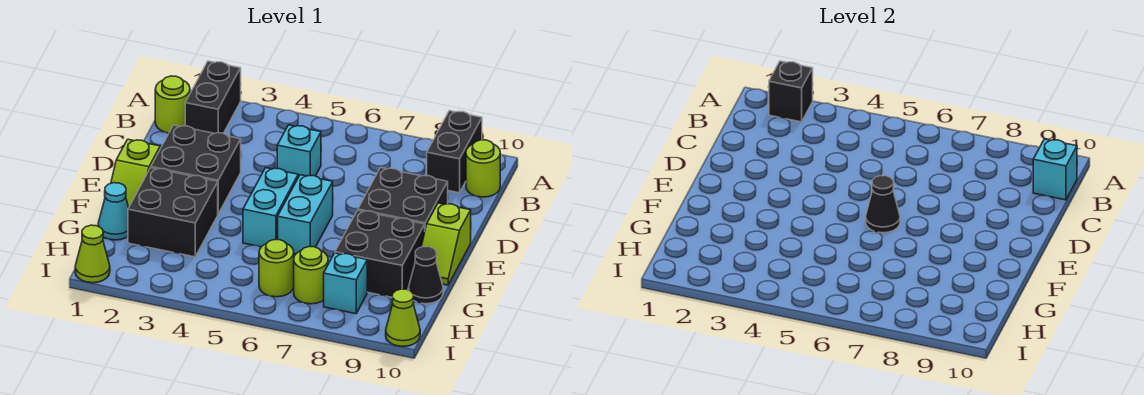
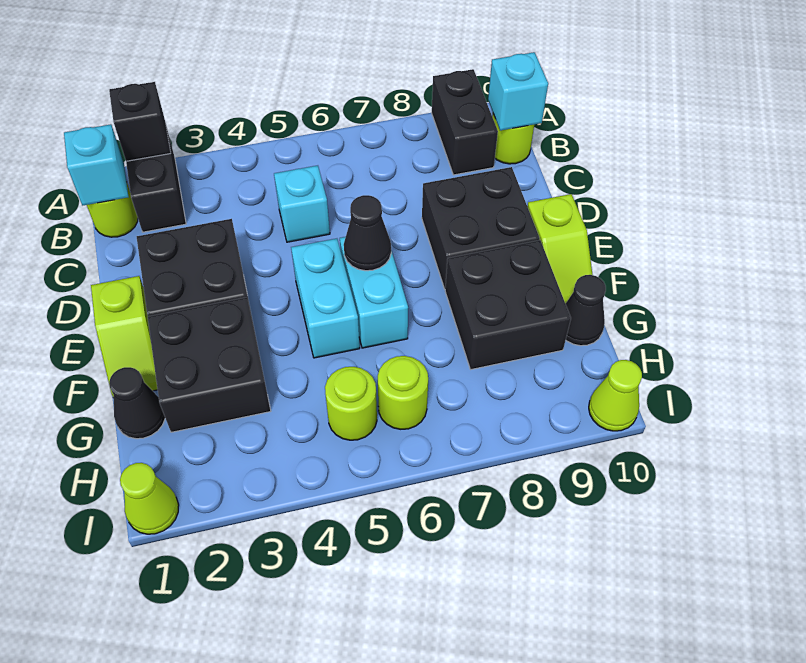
cyan 1x1 cone [98,183,129,240] -> black 1x1 cone [109,367,165,439]
lime 1x1 round brick [294,247,328,304] -> lime 1x1 round brick moved to [325,367,377,440]
cyan 1x1 brick [324,253,367,314] -> cyan 1x1 brick moved to [64,124,128,206]

